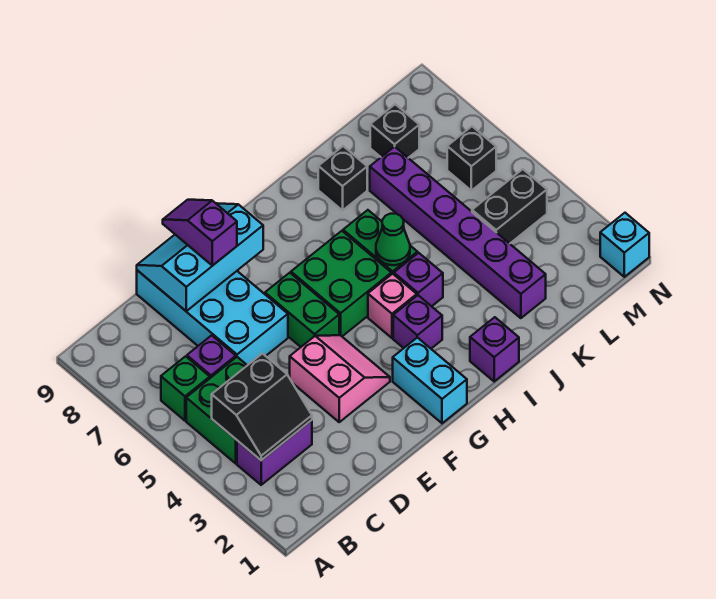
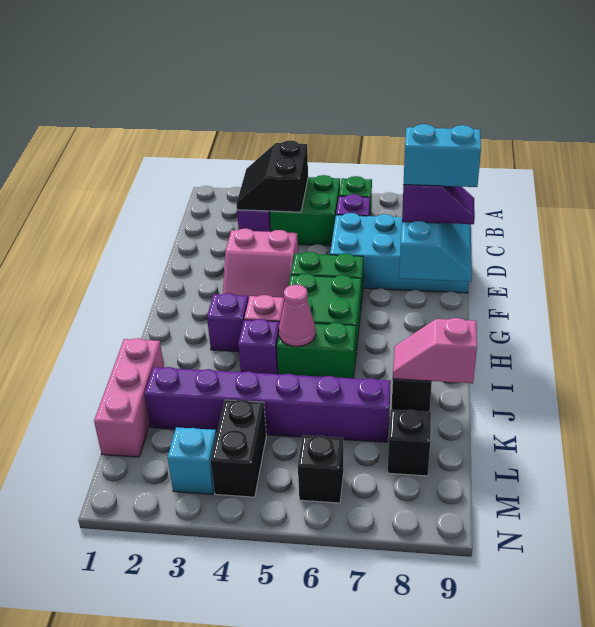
cyan 1x2 brick [393,337,467,423] -> cyan 1x2 brick moved to [404,124,481,187]
purple 1x1 brick [470,317,519,381] -> none
green 1x1 cone [376,214,410,265] -> pink 1x1 cone [279,285,316,346]
none -> pink 1x3 brick [94,338,164,457]
none -> pink 1x2 slope [393,318,477,383]
cyan 1x1 brick [600,213,649,277] -> cyan 1x1 brick moved to [168,427,216,494]

